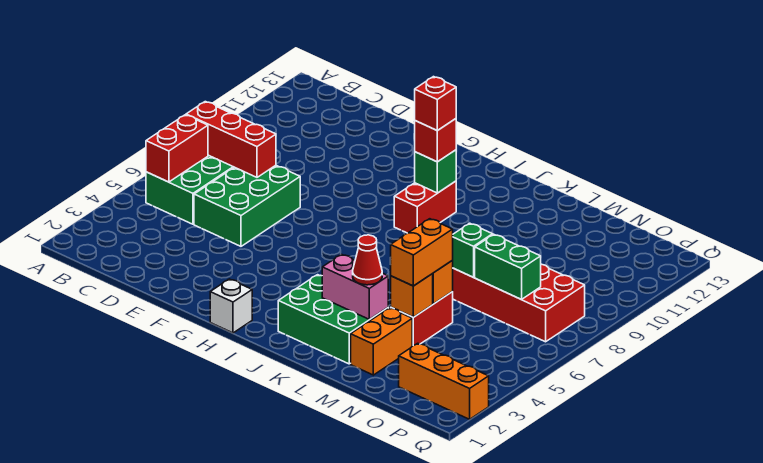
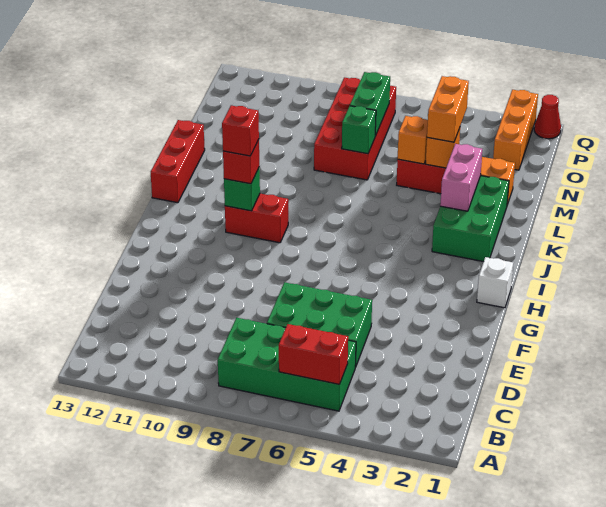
red 1x3 brick [186,102,276,177] -> red 1x3 brick moved to [151,120,205,203]
red 1x1 cone [353,235,382,285] -> red 1x1 cone moved to [534,95,561,139]
orange 1x2 brick [390,219,453,286] -> orange 1x2 brick turned to [427,76,469,142]

